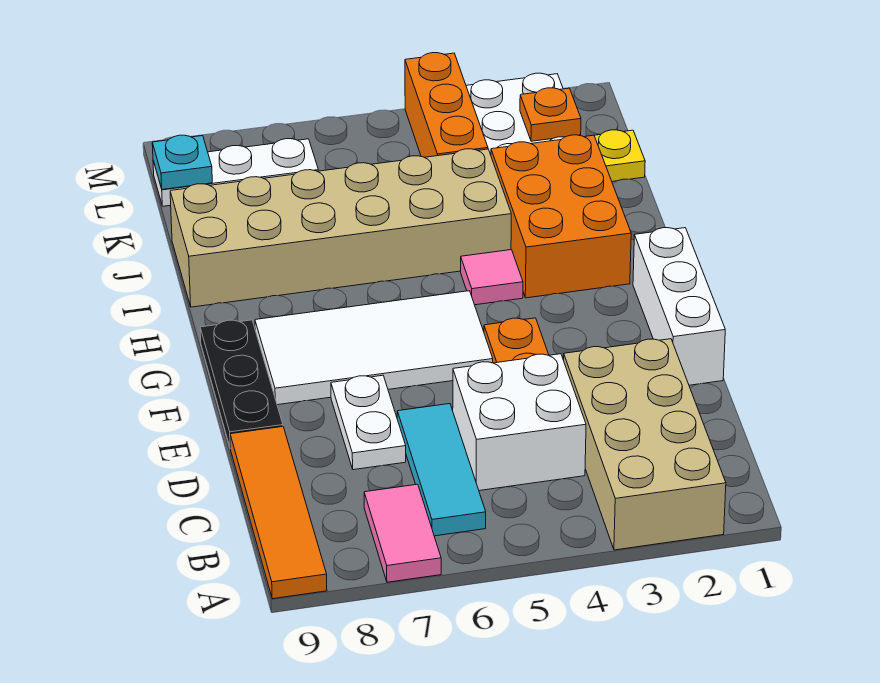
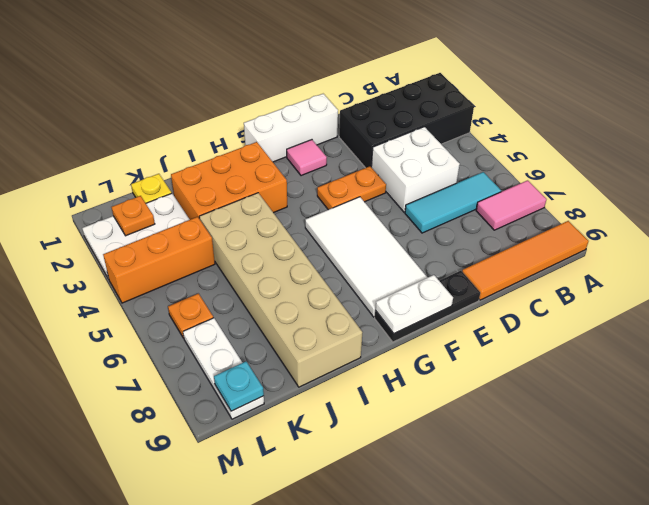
tan 2x4 brick [564,339,726,550] -> black 2x4 brick [339,73,474,168]
white 1x2 plate [331,375,406,470] -> white 1x2 plate moved to [375,275,453,333]
pink 1x1 tile [461,250,523,305] -> pink 1x1 tile moved to [287,140,327,176]
none -> orange 1x1 plate [168,294,213,338]

